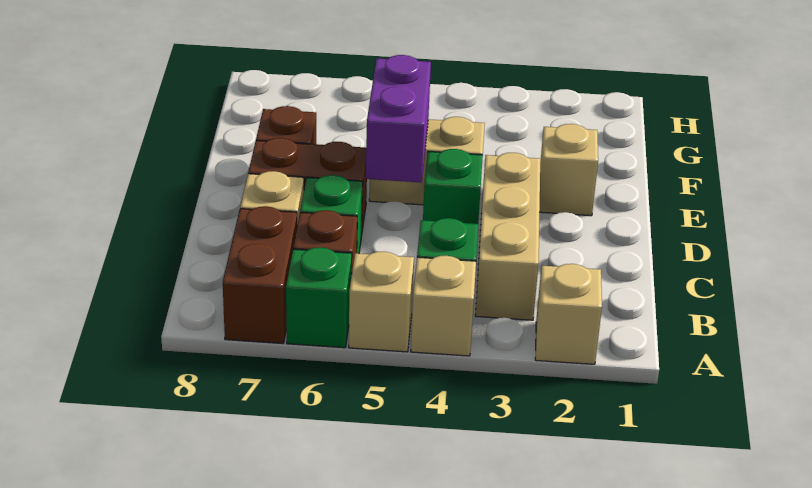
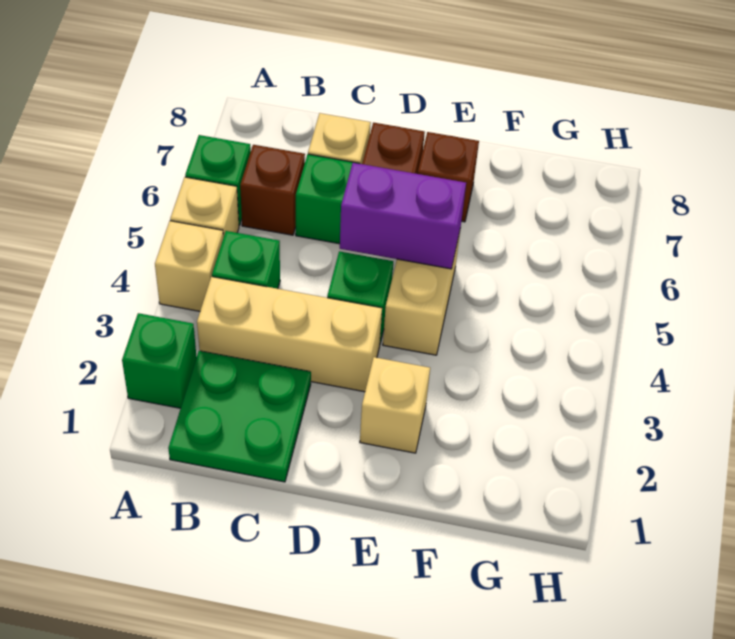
tan 1x1 brick [535,264,602,364] -> green 1x1 brick [122,313,197,408]
brown 1x2 brick [223,206,297,343] -> none
none -> green 2x2 plate [168,351,311,482]

